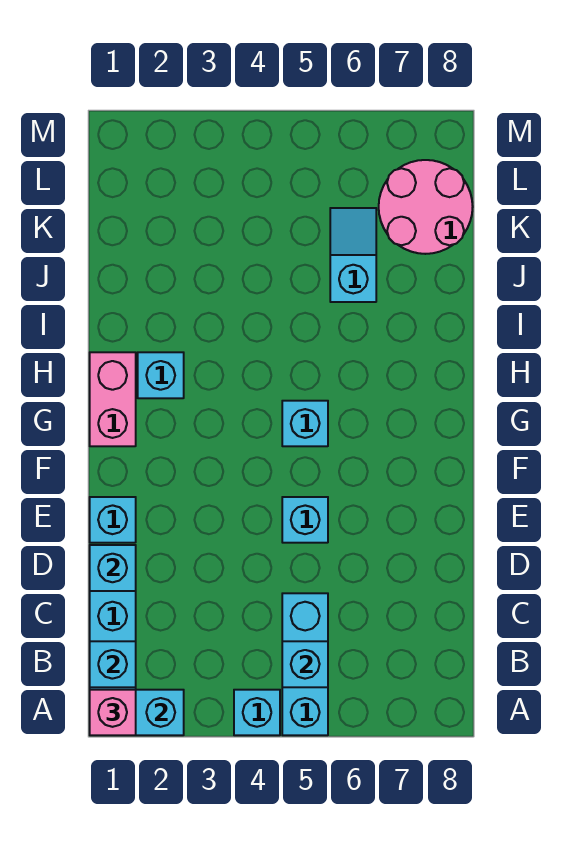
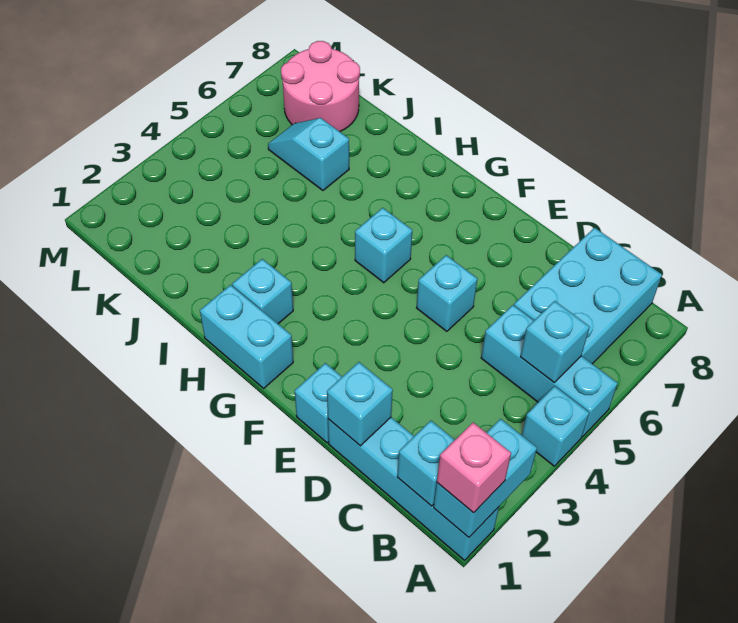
none -> cyan 2x3 brick [514,228,662,364]
pink 1x2 brick [90,352,136,446] -> cyan 1x2 brick [200,285,293,388]

